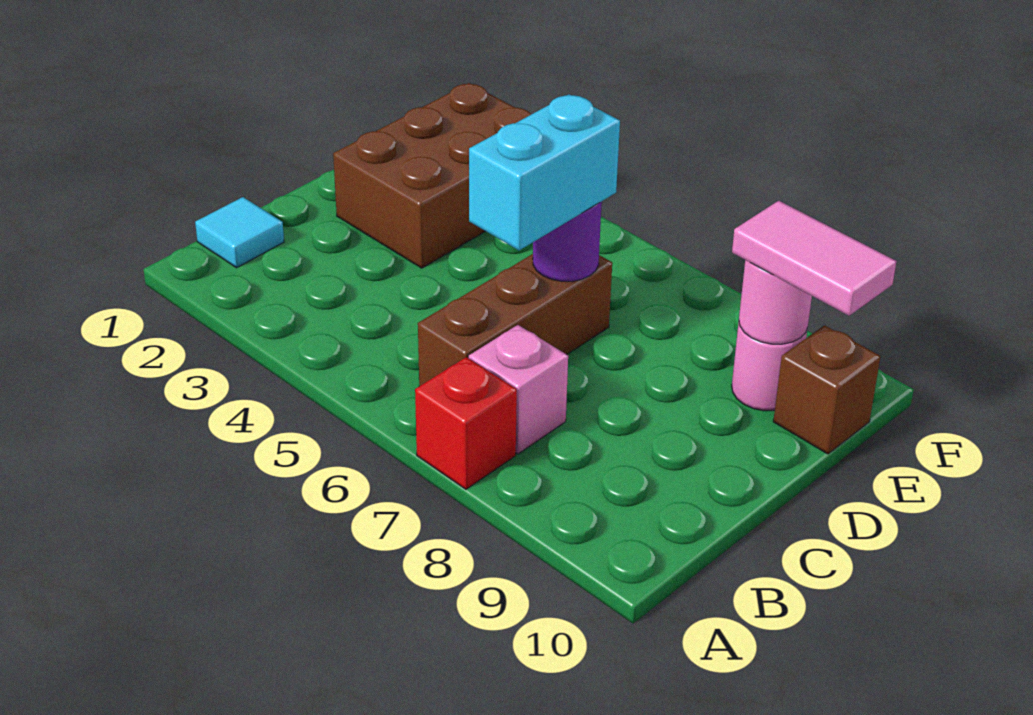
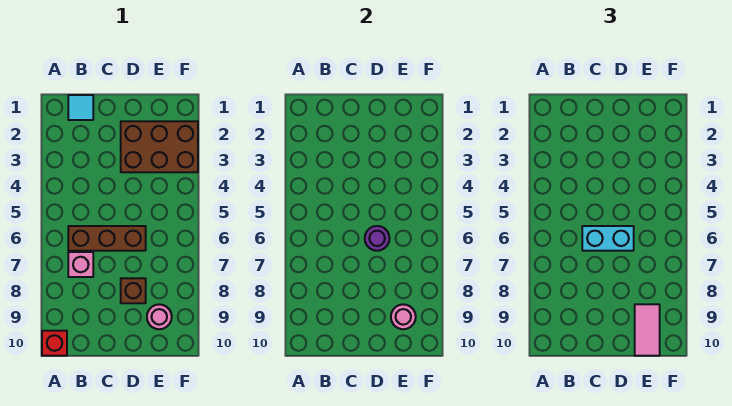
red 1x1 brick [415,357,517,489] -> red 1x1 brick moved to [42,331,67,356]
brown 1x1 brick [773,325,880,454] -> brown 1x1 brick moved to [121,278,146,303]

